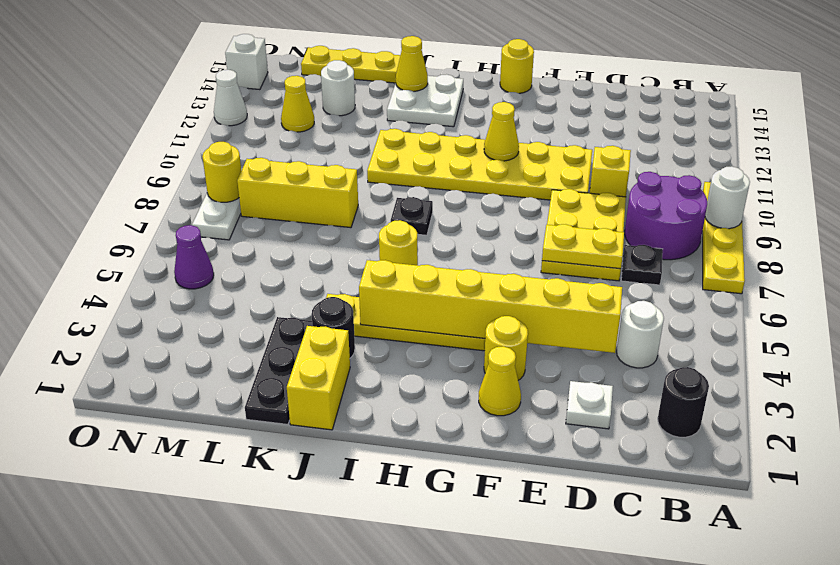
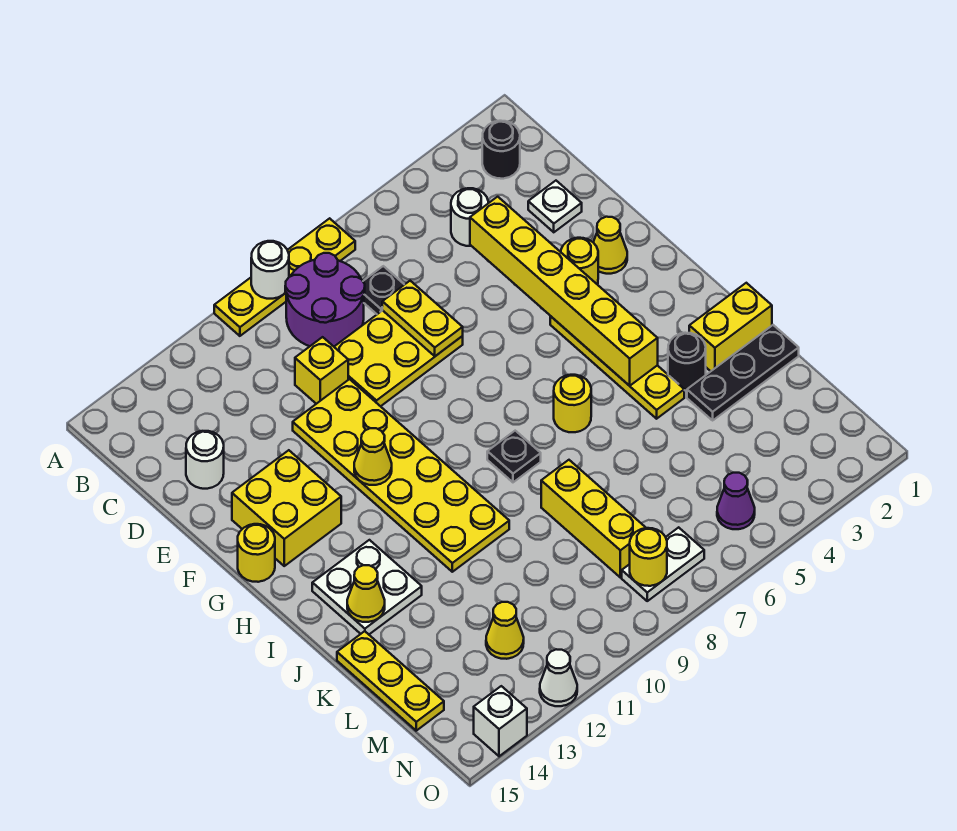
none -> yellow 2x2 brick [232,450,341,566]
white 1x1 round brick [321,60,355,116] -> white 1x1 round brick moved to [186,431,224,489]

